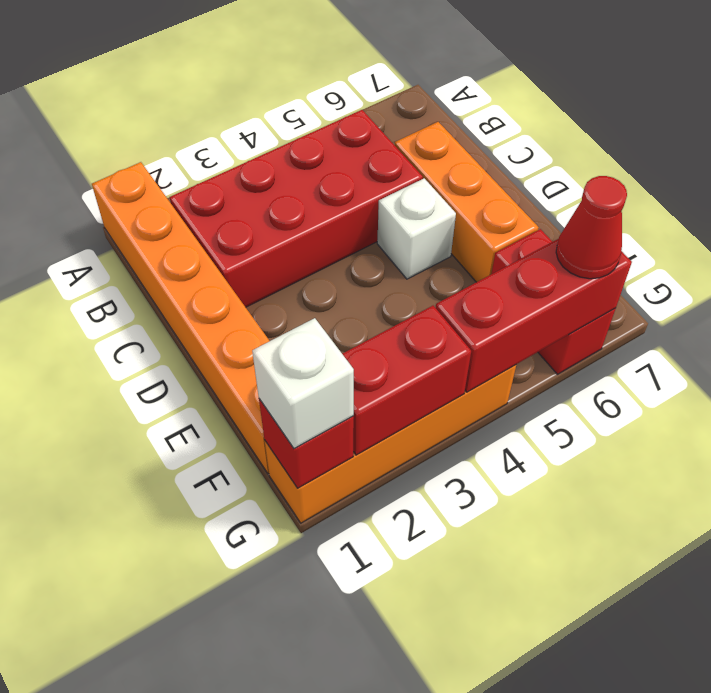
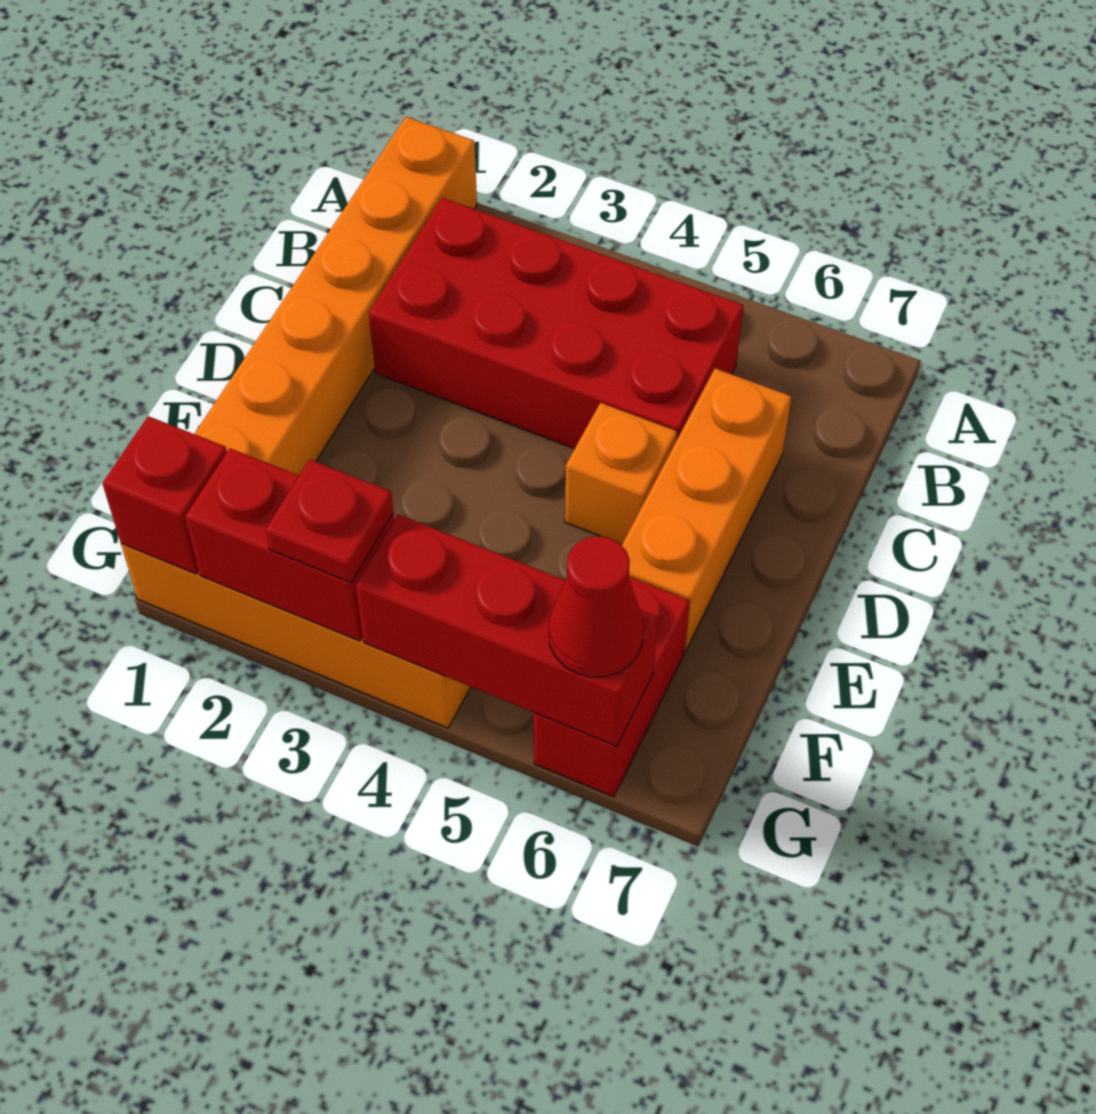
white 1x1 brick [377,178,456,279] -> orange 1x1 brick [565,403,677,544]
white 1x1 brick [252,318,354,448] -> none
none -> red 1x1 plate [266,459,393,582]

